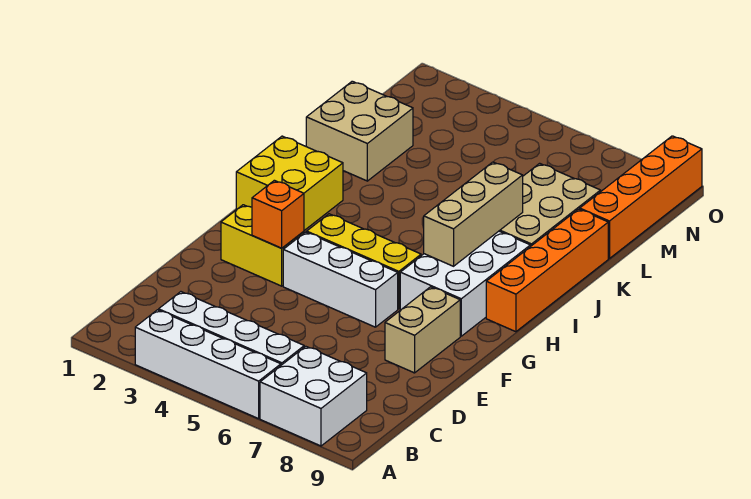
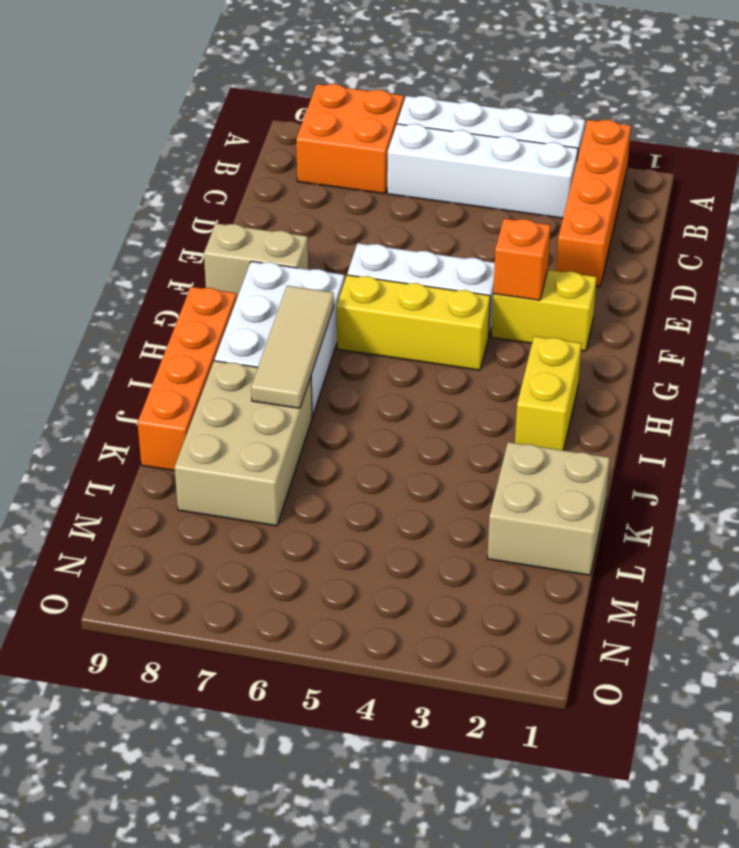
white 2x2 brick [260,346,367,446] -> orange 2x2 brick [296,84,404,194]
tan 1x2 brick [385,287,460,373] -> tan 1x2 brick turned to [204,223,308,297]
yellow 2x2 brick [236,136,343,230] -> yellow 1x2 brick [515,336,582,450]
tan 1x3 brick [424,162,523,266] -> tan 1x3 tile [251,286,334,408]
orange 1x4 brick [580,136,702,259] -> orange 1x4 brick moved to [556,120,631,286]

